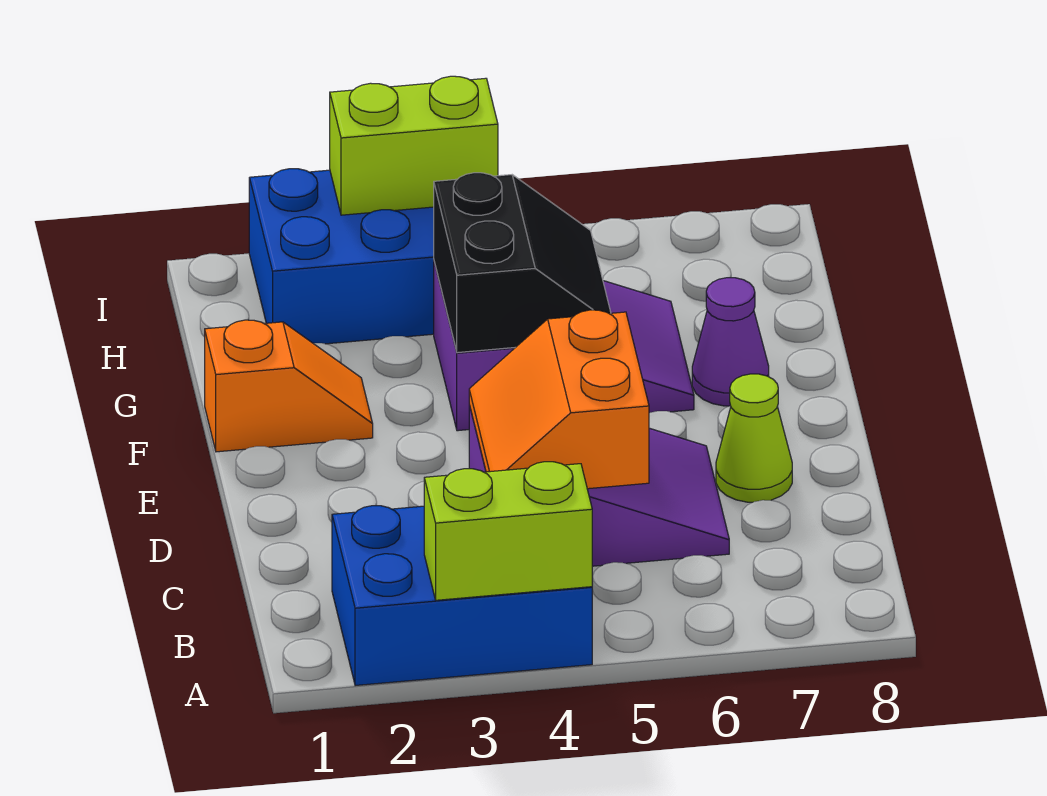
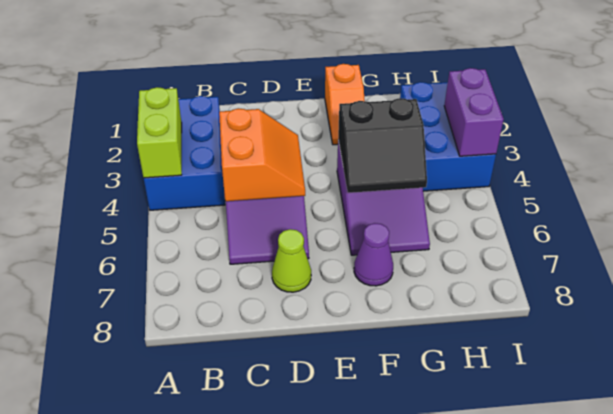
orange 2x2 slope [469,310,649,489] -> orange 2x2 slope turned to [219,108,305,201]
lime 1x2 brick [330,76,498,215] -> purple 1x2 brick [444,68,504,156]

